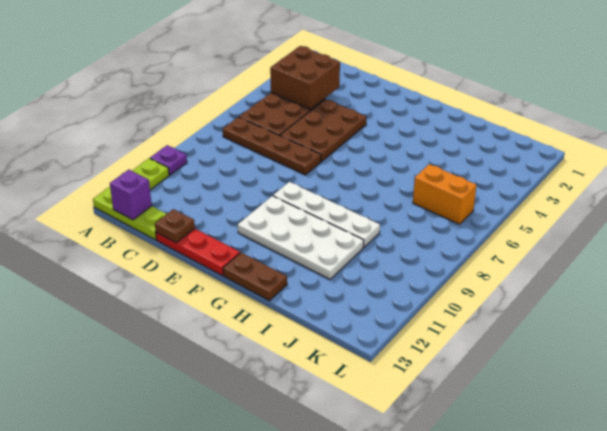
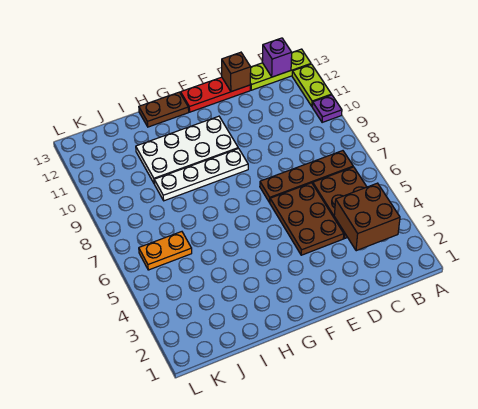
brown 1x1 plate [155,209,195,243] -> brown 1x1 brick [222,52,251,92]
orange 1x2 brick [413,164,477,224] -> orange 1x2 plate [139,232,192,270]

